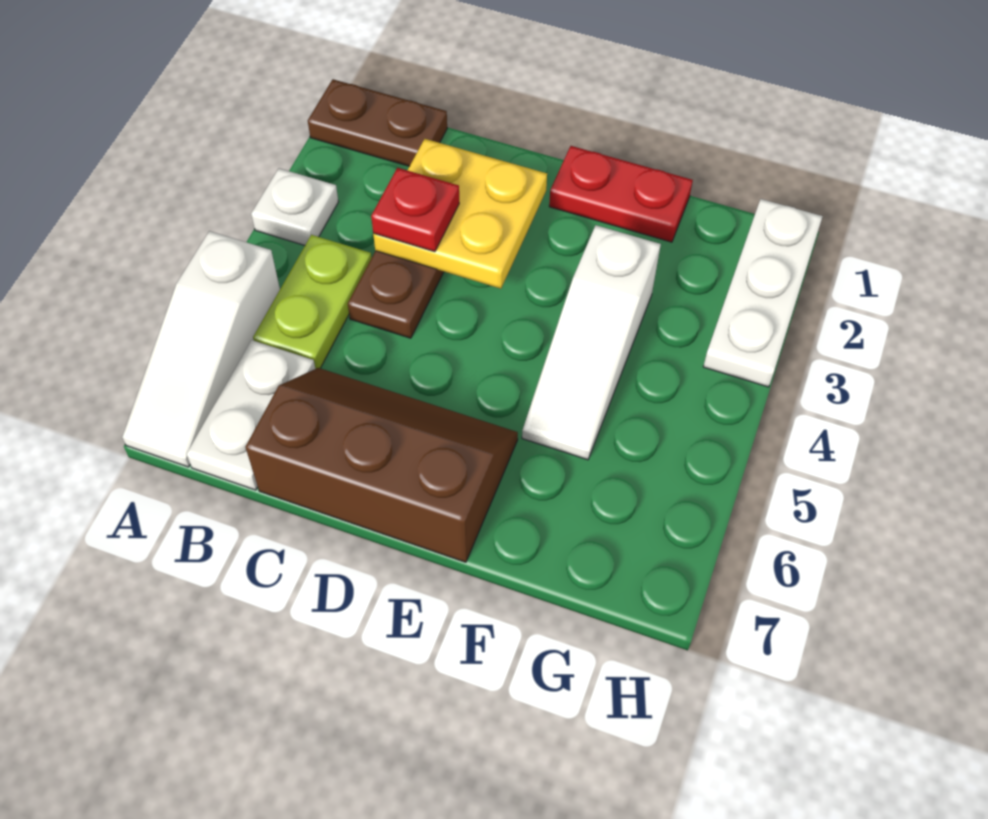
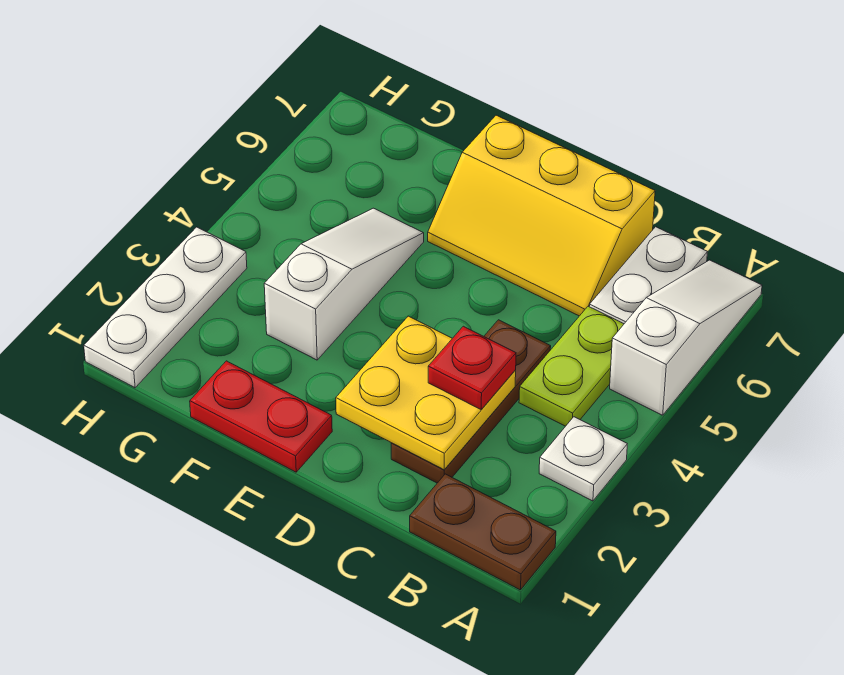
brown 2x3 slope [246,368,518,562] -> yellow 2x3 slope [428,115,655,316]

